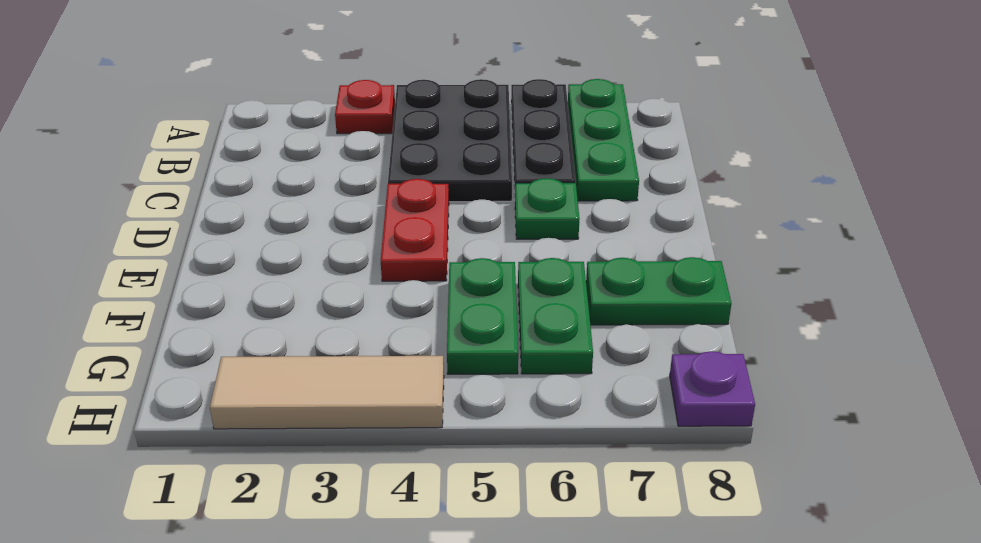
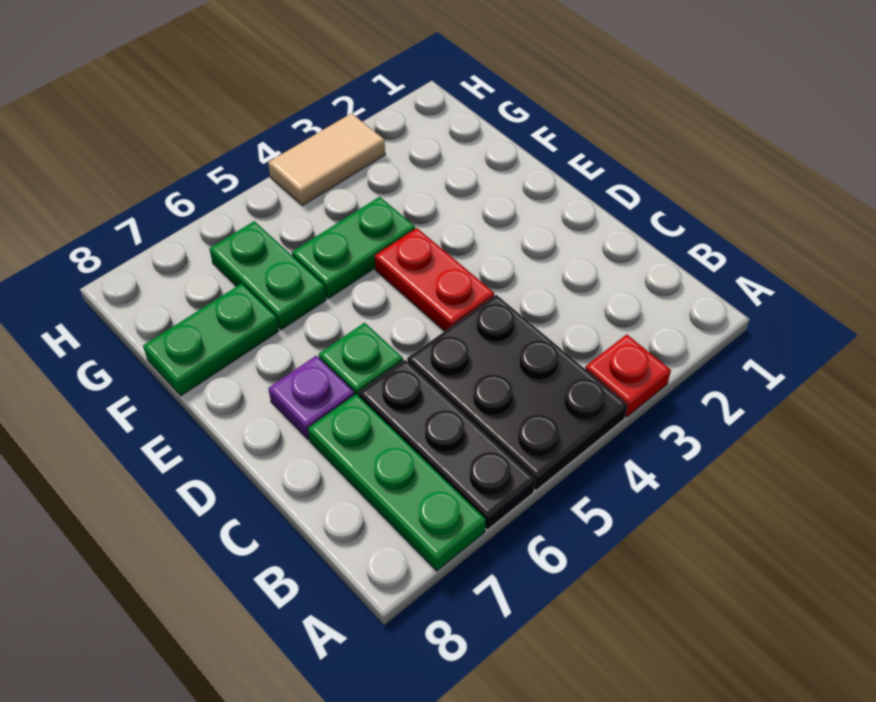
green 1x2 plate [447,258,518,374] -> green 1x2 plate turned to [292,197,415,298]
tan 1x3 tile [210,356,444,429] -> tan 1x2 tile [268,113,385,205]
purple 1x1 plate [670,351,755,426] -> purple 1x1 plate moved to [268,356,354,440]

